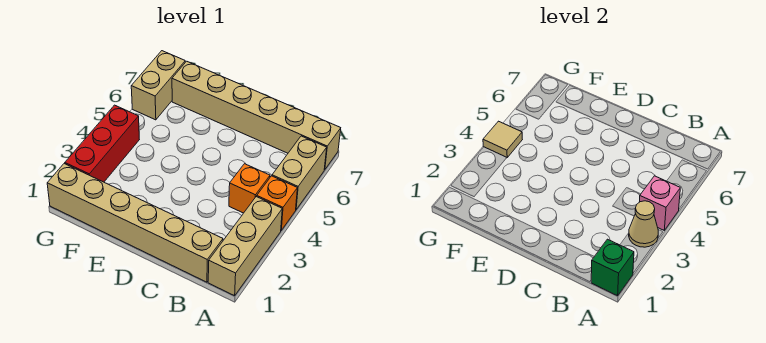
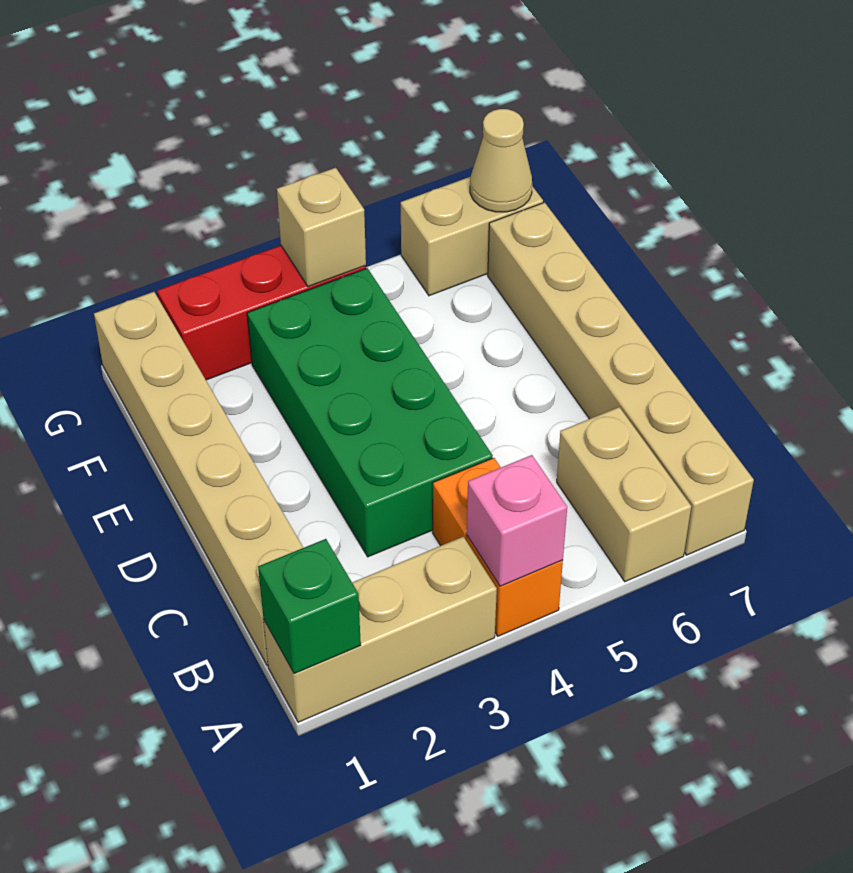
tan 1x1 cone [629,201,658,247] -> tan 1x1 cone moved to [470,109,532,212]
tan 1x2 brick [272,136,327,209] -> tan 1x2 brick turned to [557,407,691,582]
none -> green 2x4 brick [247,268,493,557]
tan 1x1 tile [483,121,522,157] -> tan 1x1 brick [277,168,366,287]

